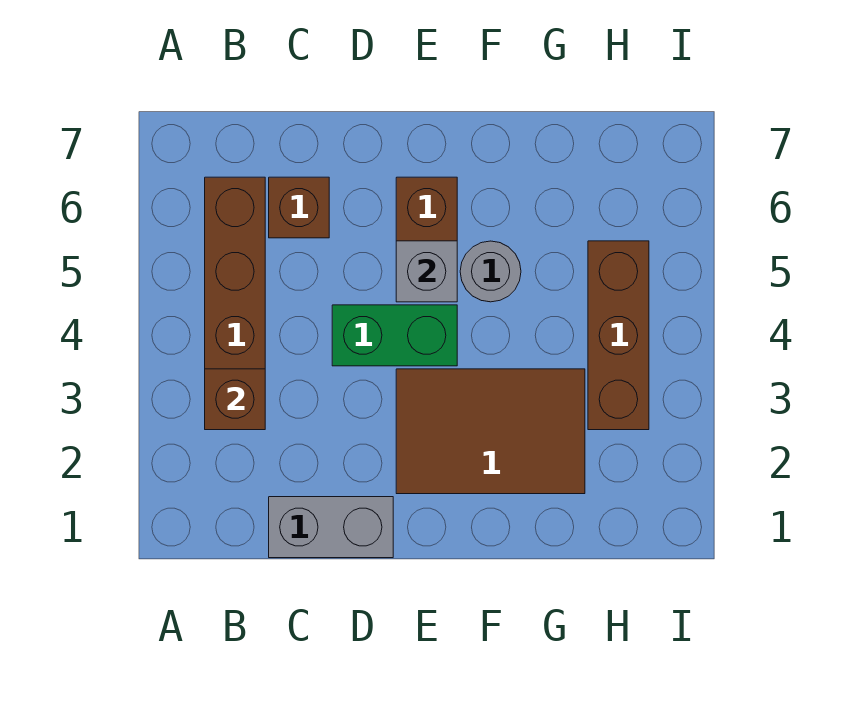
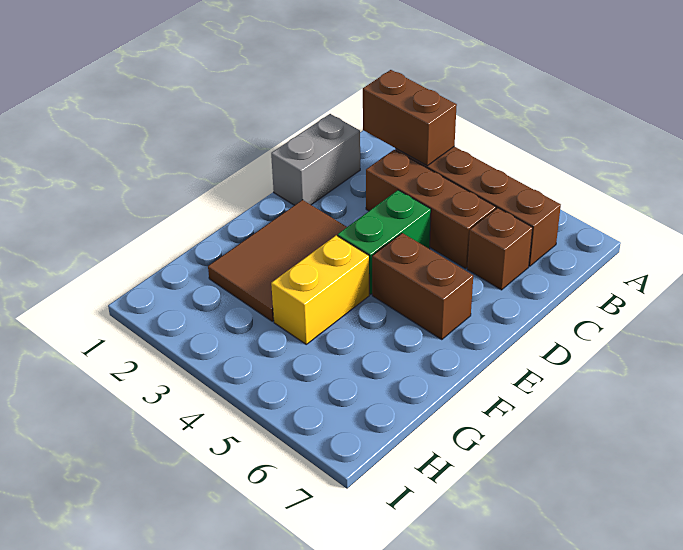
brown 1x1 brick [205,369,265,430] -> brown 1x2 brick [363,70,457,166]
grey 1x1 brick [396,241,457,302] -> none
none -> yellow 1x2 brick [271,236,369,344]
grey 1x1 round brick [460,241,521,302] -> none
brown 1x3 brick [588,241,649,430] -> brown 1x3 brick moved to [366,150,496,268]

